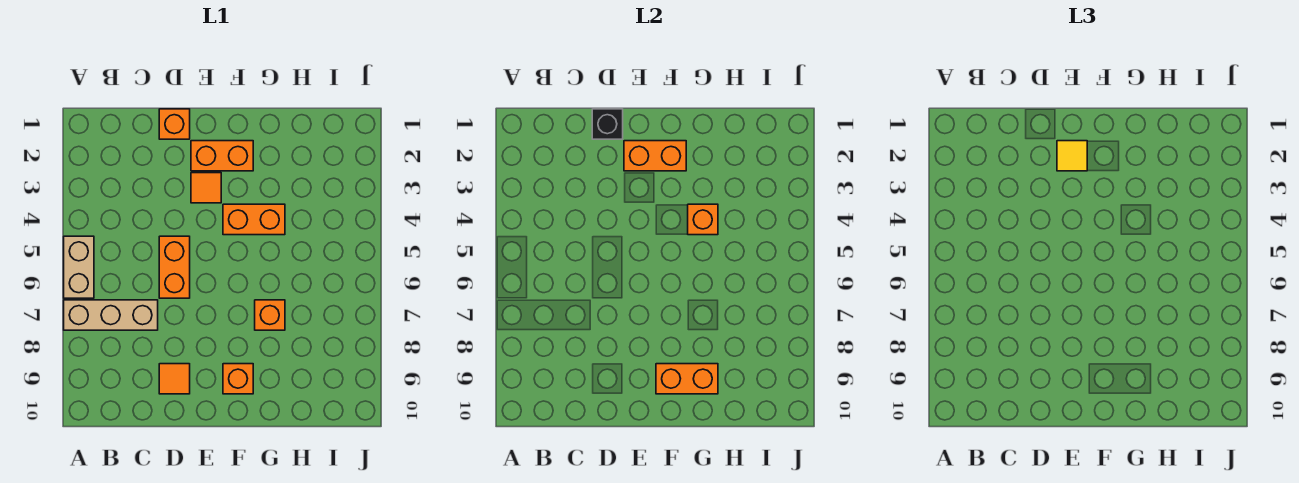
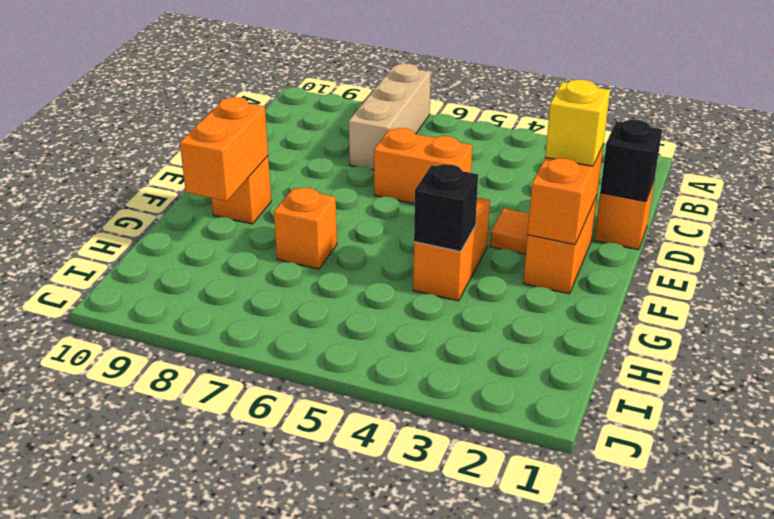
tan 1x2 brick [64,236,94,298] -> none
orange 1x1 tile [159,364,190,394] -> none
yellow 1x1 tile [1057,141,1087,171] -> yellow 1x1 brick [545,80,610,166]
orange 1x1 brick [688,204,718,235] -> black 1x1 brick [414,164,478,252]

